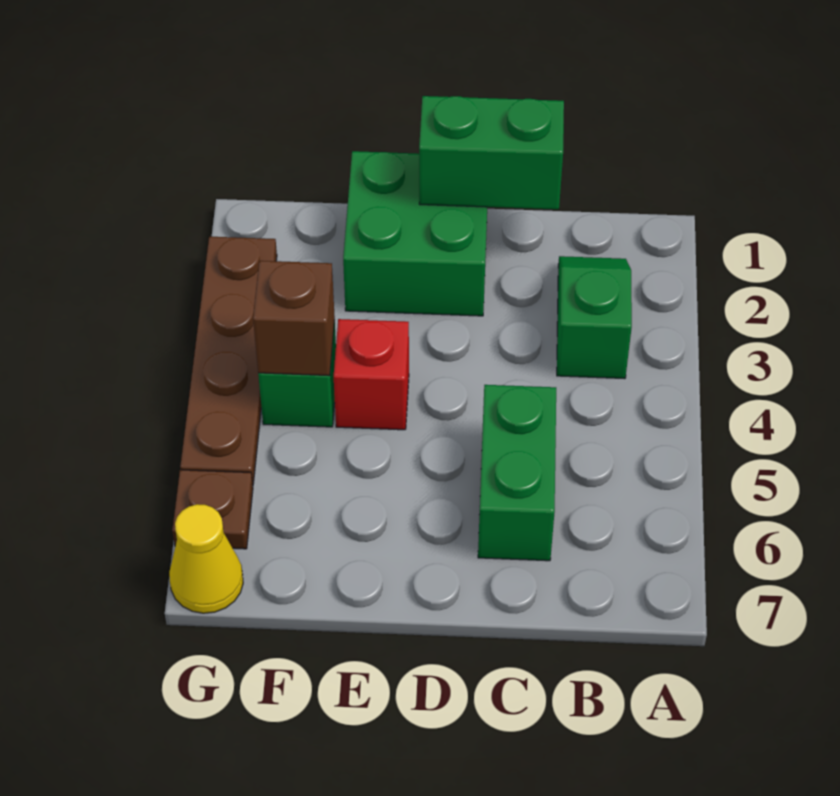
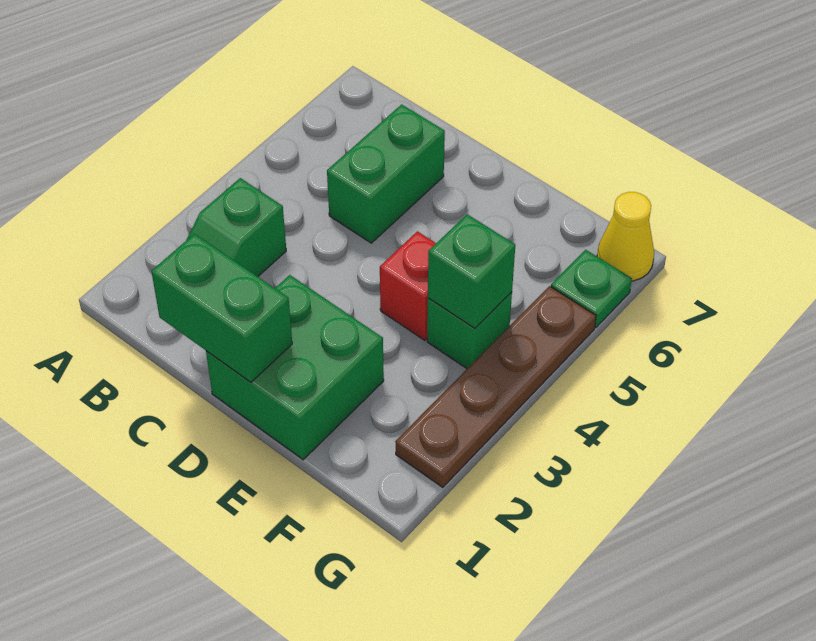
brown 1x1 brick [253,261,335,376] -> green 1x1 brick [428,214,515,328]
brown 1x1 plate [172,470,253,549] -> green 1x1 plate [551,250,632,328]

